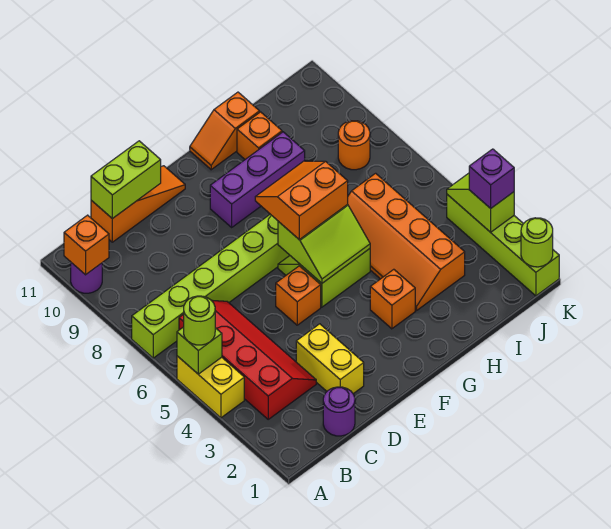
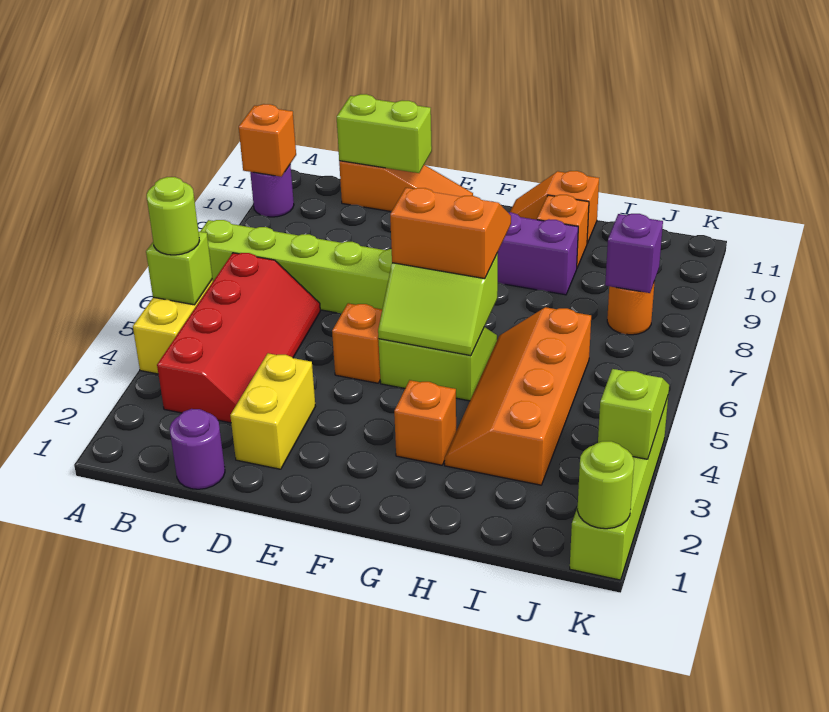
purple 1x1 brick [469,149,514,208] -> purple 1x1 brick moved to [605,214,663,293]

